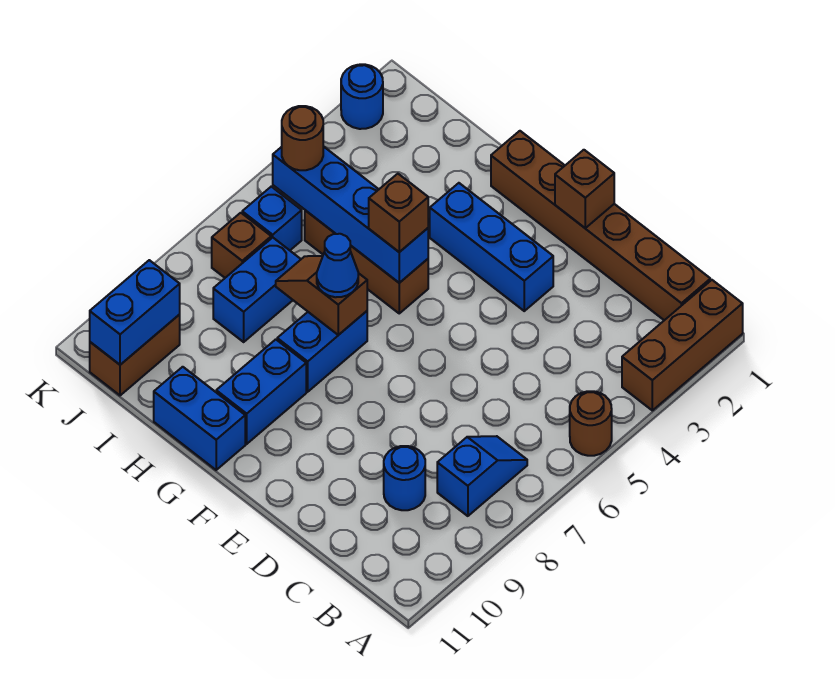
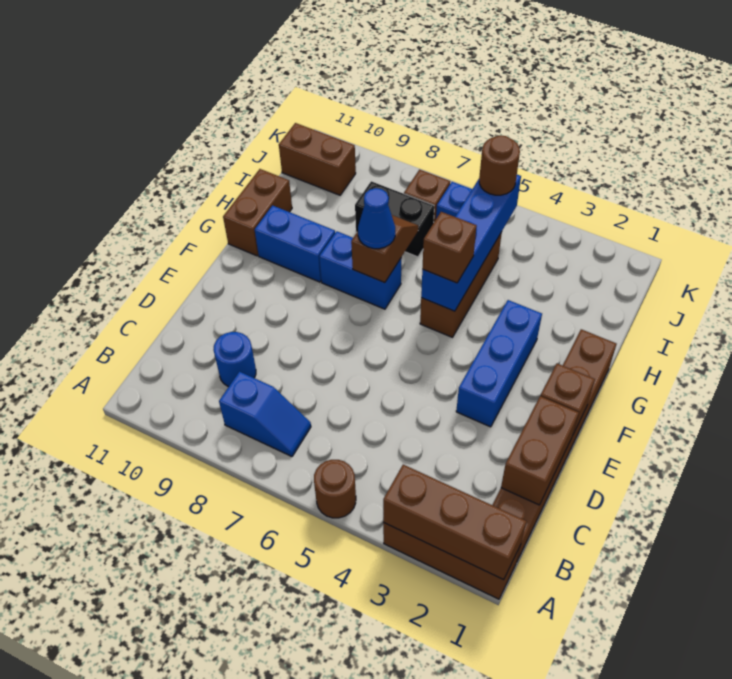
none -> brown 1x3 brick [383,465,526,580]
none -> brown 1x2 brick [501,396,579,505]
blue 1x2 brick [154,367,245,470] -> brown 1x2 brick [223,169,292,256]
blue 1x2 brick [213,238,301,342] -> black 1x2 brick [355,181,434,257]
blue 1x2 brick [90,260,180,365] -> none
blue 1x1 round brick [341,64,383,129] -> none

